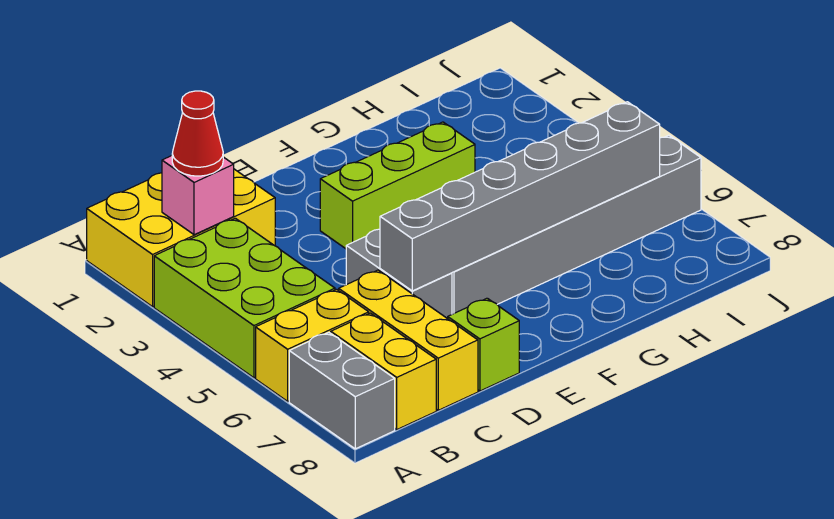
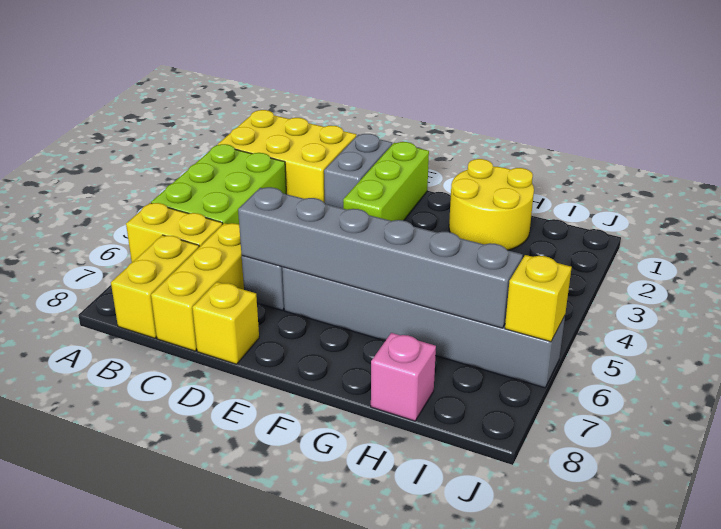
grey 1x2 brick [289,332,395,449] -> grey 1x2 brick moved to [324,134,392,208]
pink 1x1 brick [162,156,234,235] -> pink 1x1 brick moved to [371,333,436,421]
red 1x1 cone [172,91,223,176] -> none
lime 1x1 brick [448,298,519,391] -> yellow 1x1 brick [192,282,259,364]
lime 1x3 brick [320,122,475,249] -> lime 1x3 brick turned to [343,142,429,221]
none -> yellow 2x2 round brick [449,159,534,250]
none -> yellow 1x1 brick [505,255,572,342]

